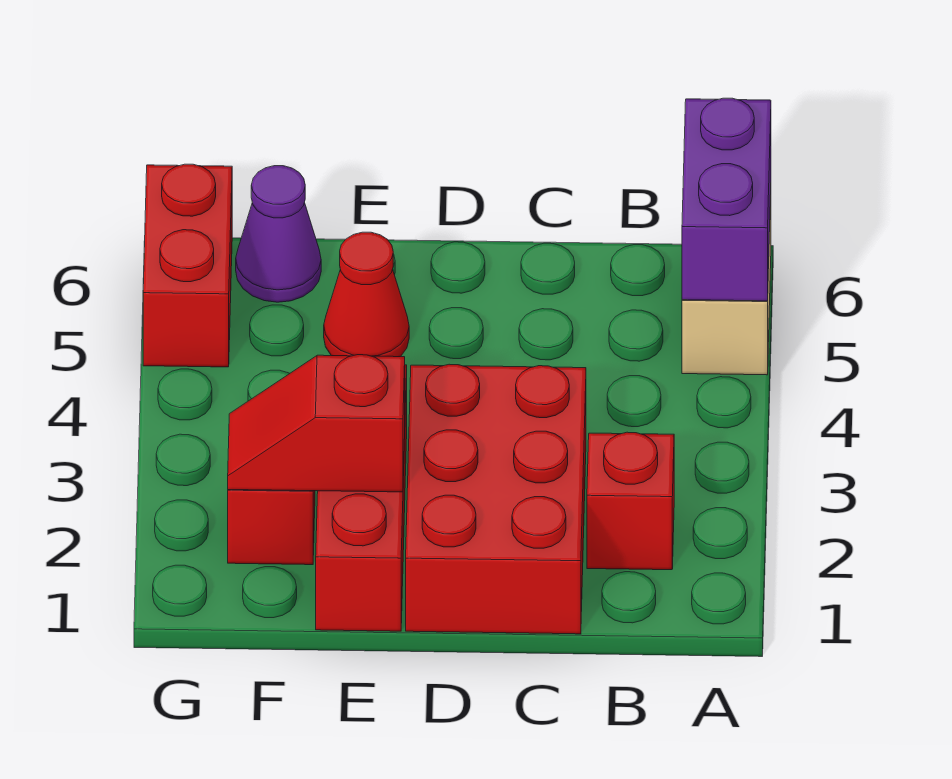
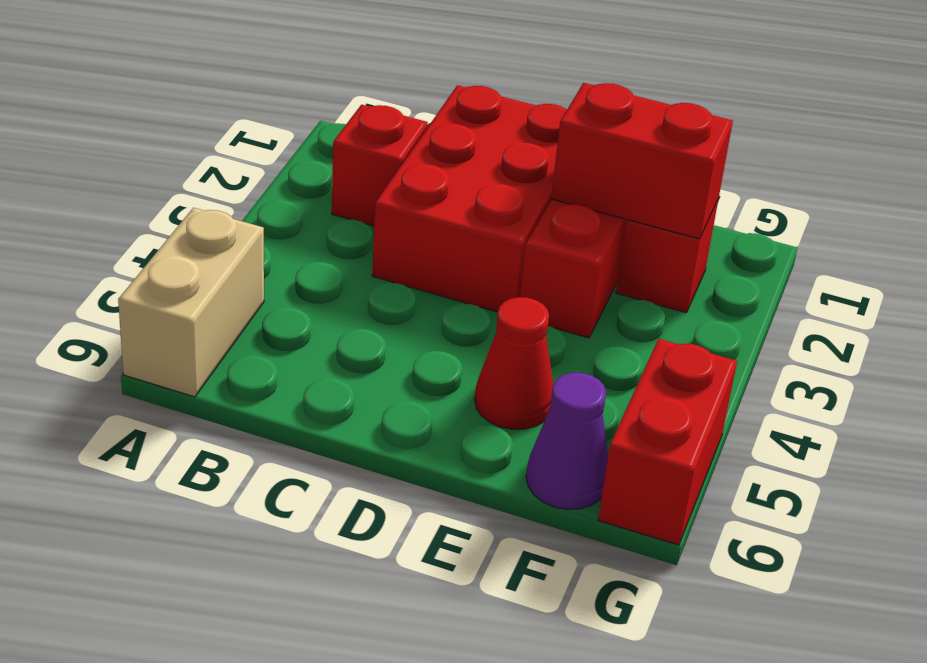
purple 1x2 brick [682,98,771,301] -> none
red 1x2 slope [228,355,405,492] -> red 1x2 brick [551,83,733,239]

